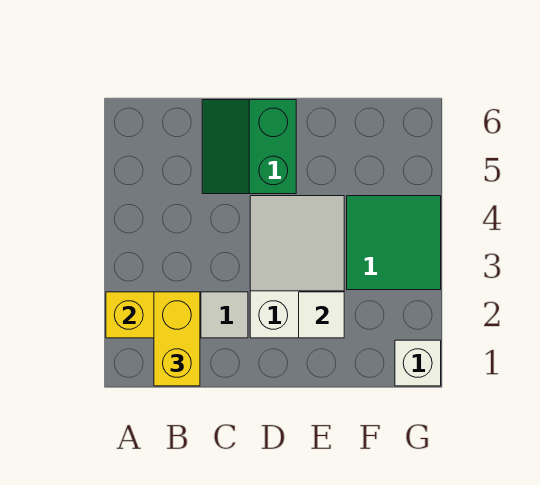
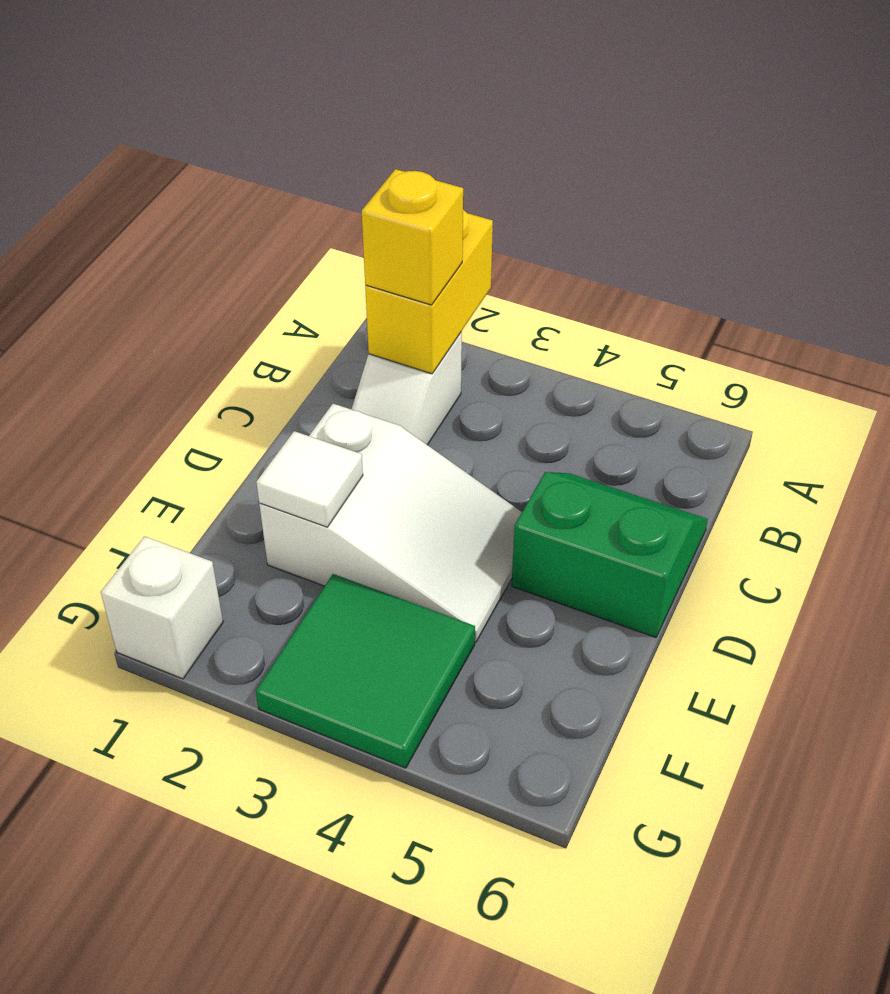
yellow 1x2 brick [154,292,200,386] -> yellow 1x1 brick [362,169,463,305]

